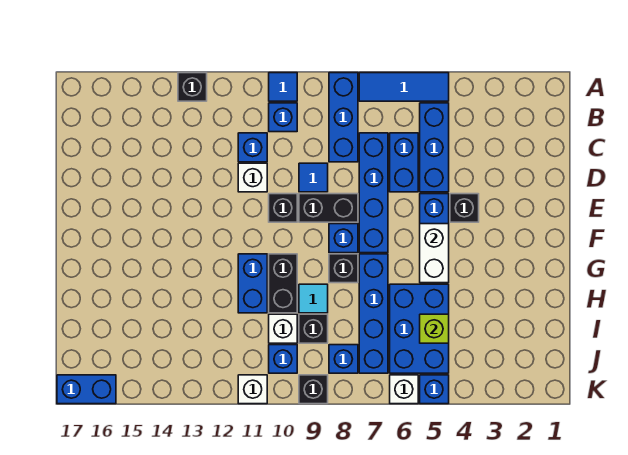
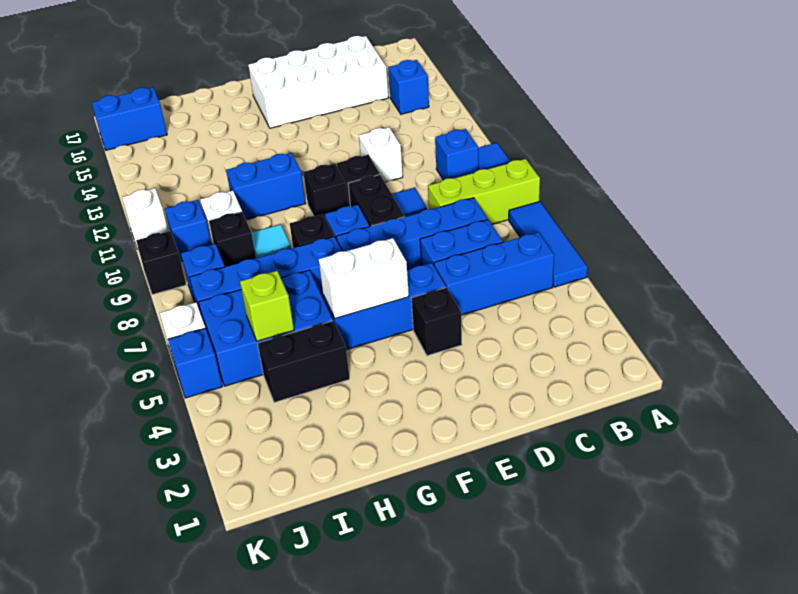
blue 1x3 brick [329,73,358,162] -> lime 1x3 brick [428,159,540,224]
black 1x1 brick [178,73,207,101] -> black 1x1 brick moved to [303,164,348,217]
blue 1x1 brick [238,133,267,162] -> blue 1x1 brick moved to [388,60,429,114]
none -> white 2x4 brick [248,36,389,128]
black 1x2 brick [269,254,297,313] -> black 1x2 brick moved to [257,321,350,403]
blue 1x2 brick [57,375,116,404] -> blue 1x2 brick turned to [92,87,167,150]

